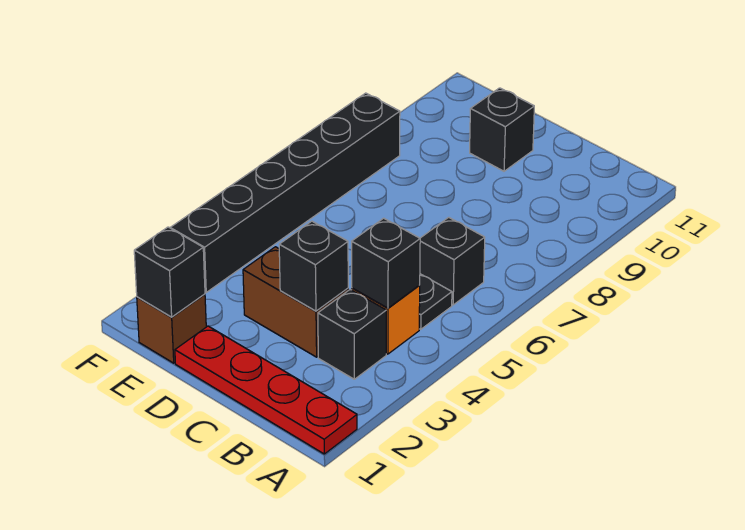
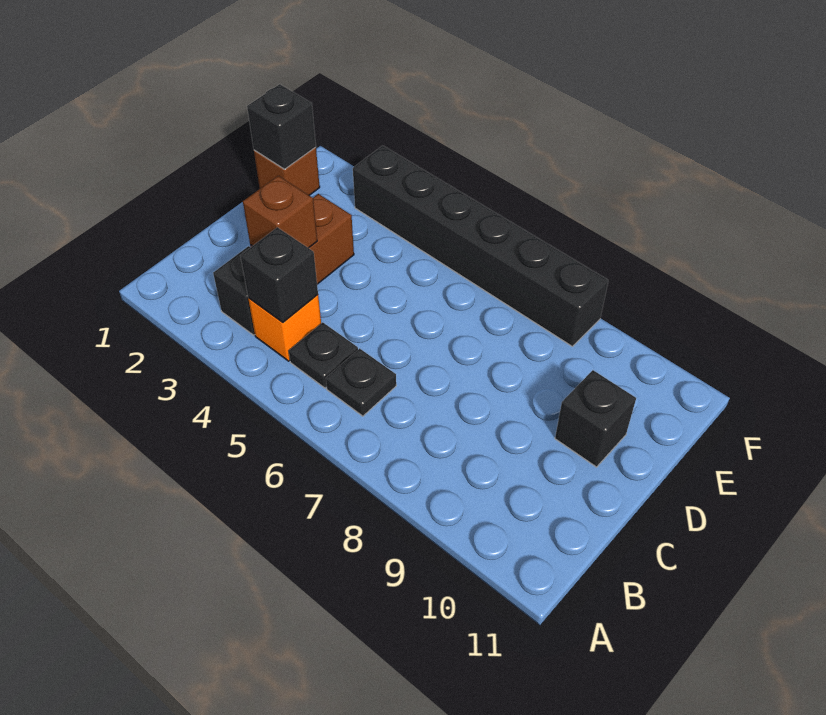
red 1x4 plate [175,326,357,454] -> none
black 1x1 brick [420,217,485,305] -> black 1x1 plate [326,348,396,416]
black 1x1 brick [279,221,348,311] -> brown 1x1 brick [243,176,317,248]

